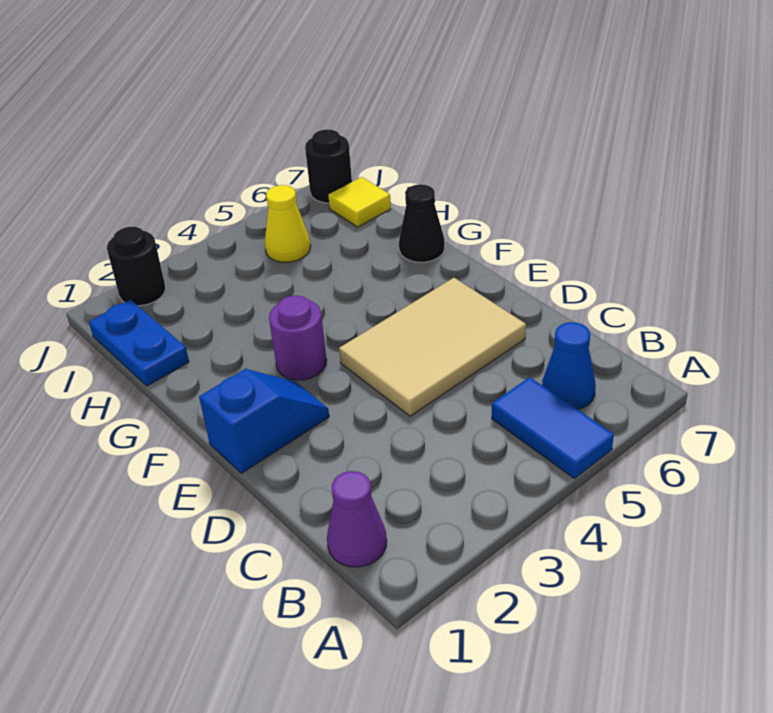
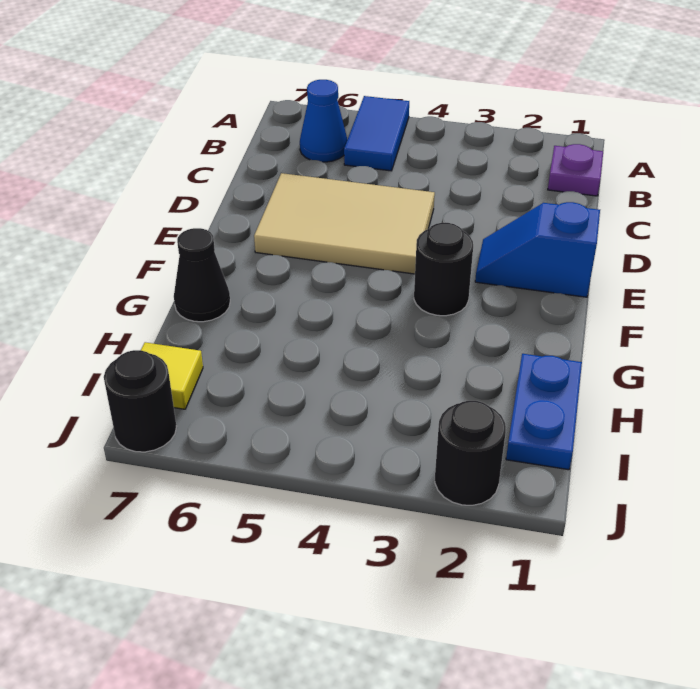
purple 1x1 cone [327,471,387,567] -> purple 1x1 plate [548,144,603,196]
purple 1x1 round brick [269,296,327,380] -> black 1x1 round brick [414,223,473,316]
yellow 1x1 cone [265,185,311,262] -> none

